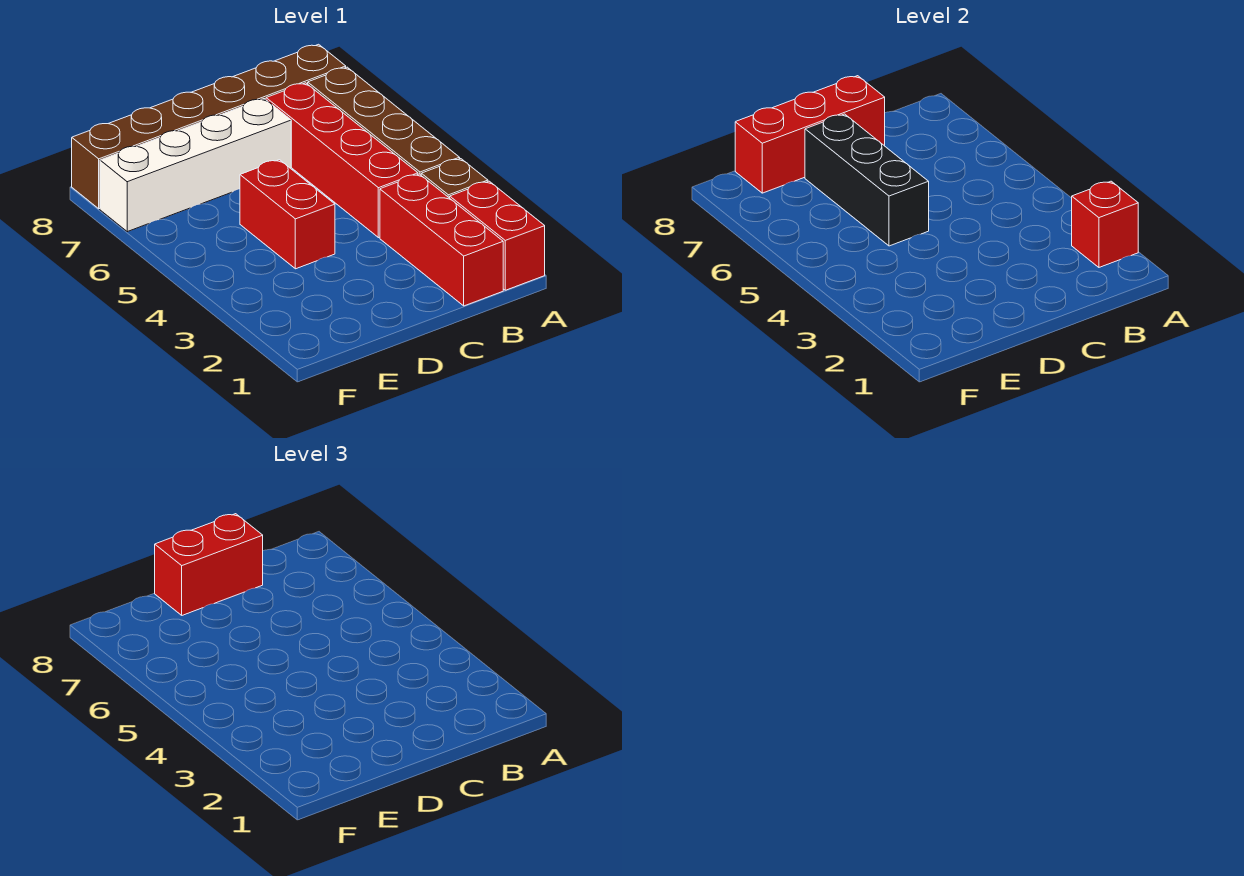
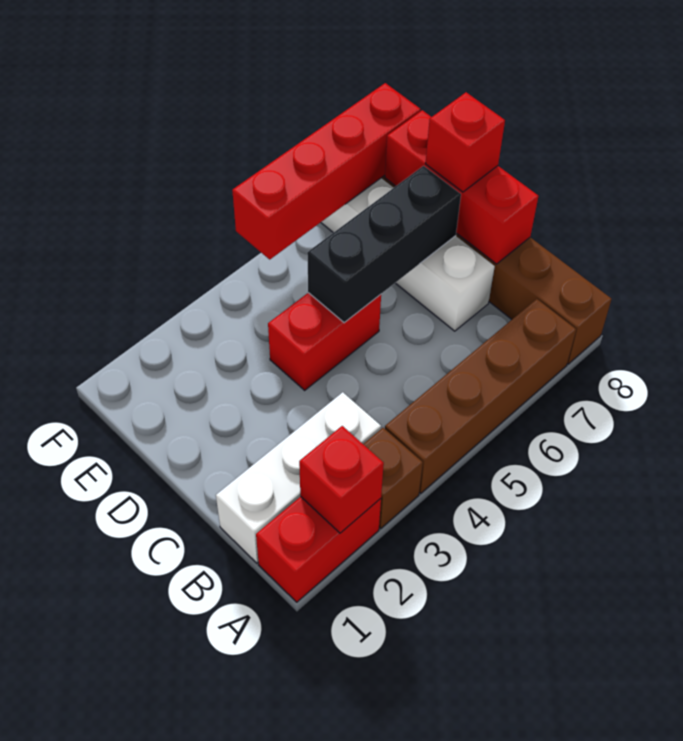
red 1x3 brick [380,174,503,306] -> white 1x3 brick [216,392,381,563]
red 1x4 brick [266,83,418,238] -> red 1x4 brick moved to [232,83,421,259]
red 1x2 brick [155,514,263,615] -> red 1x1 brick [425,92,505,192]

